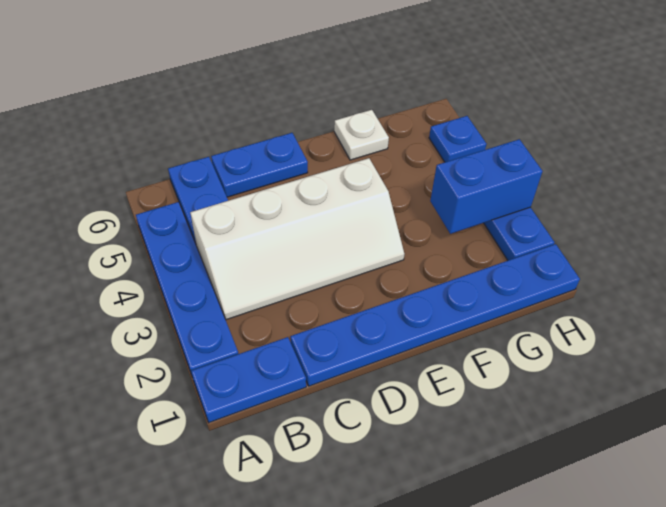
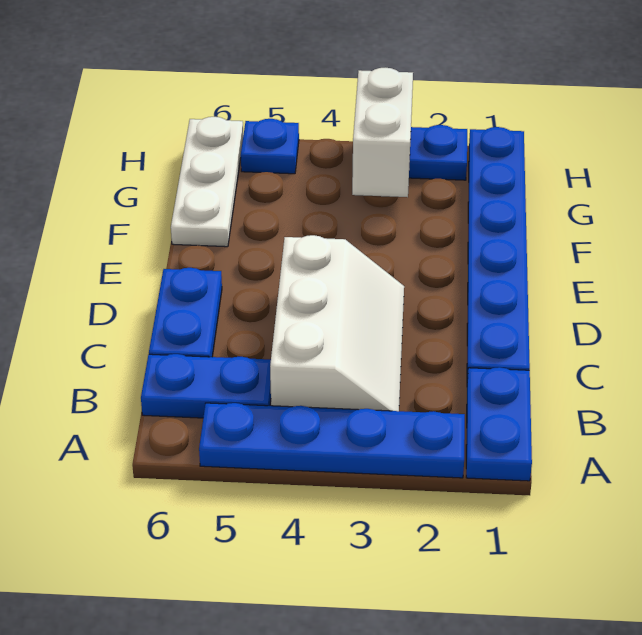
white 2x4 slope [190,158,404,320] -> white 2x3 slope [270,235,404,411]
white 1x1 plate [334,110,389,160] -> white 1x3 plate [171,117,243,247]
blue 1x2 brick [430,139,543,234] -> white 1x2 brick [352,68,413,197]

